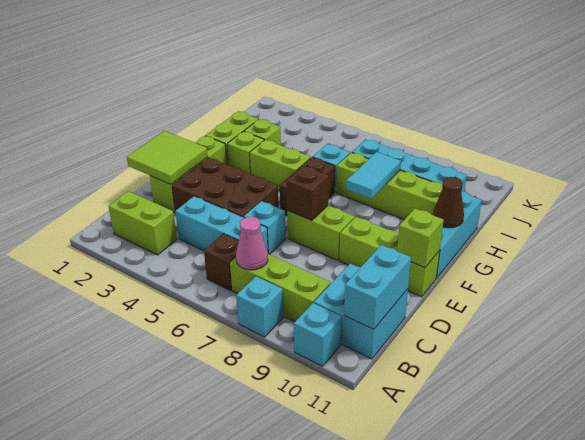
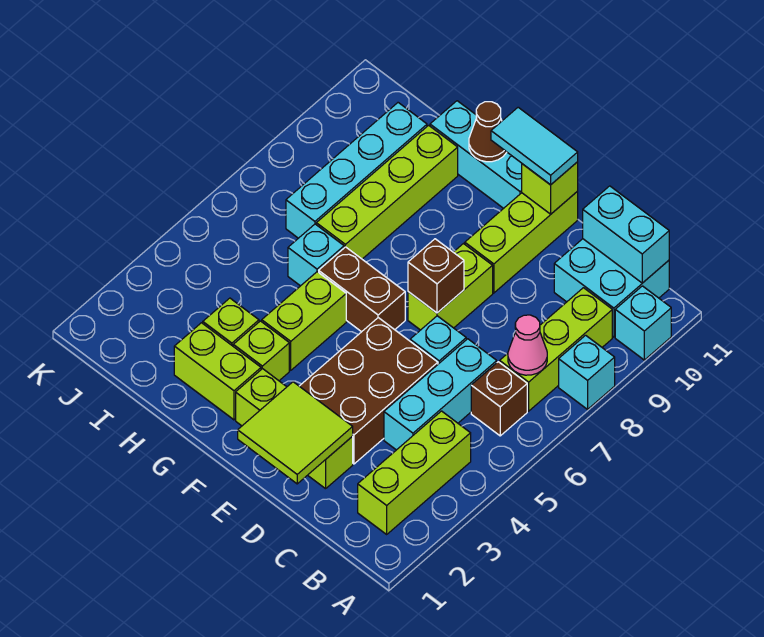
lime 1x2 brick [109,191,177,255] -> lime 1x3 brick [358,411,471,534]
cyan 1x2 tile [346,152,401,199] -> cyan 1x2 tile moved to [491,107,578,185]

